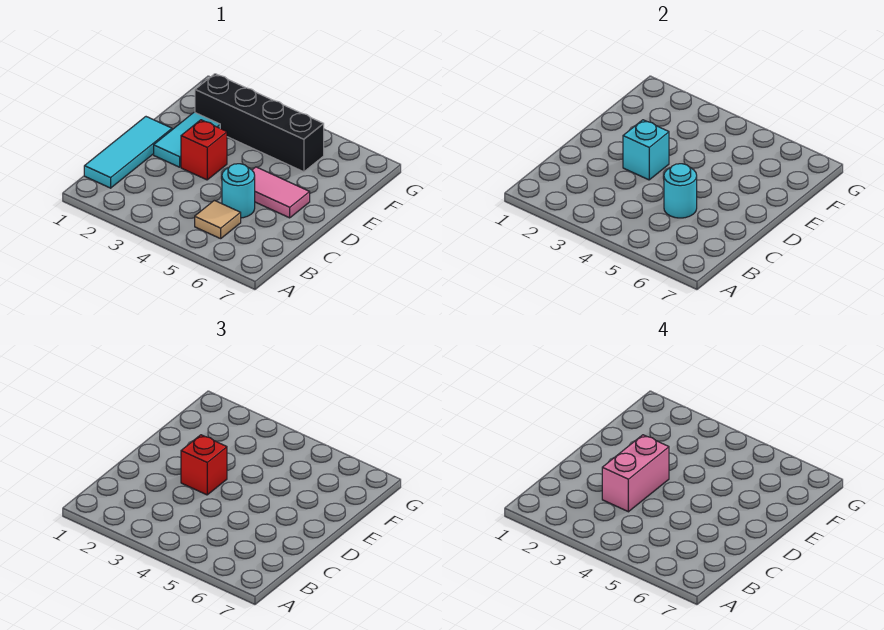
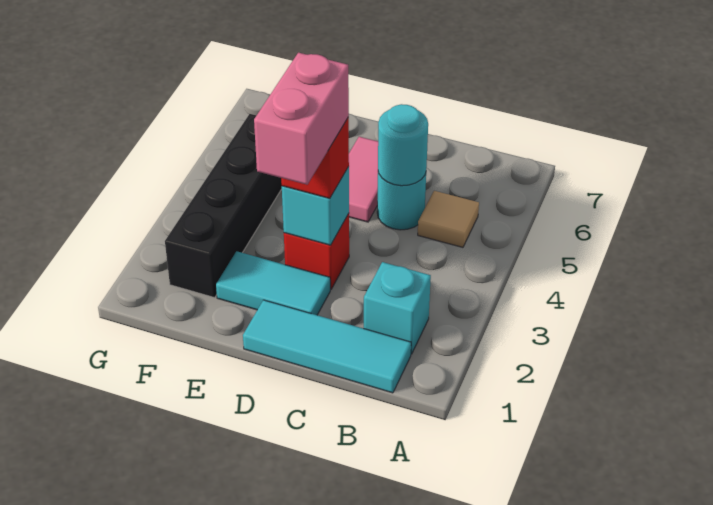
none -> cyan 1x1 brick [364,262,431,354]
pink 1x2 brick [602,435,669,512] -> pink 1x2 brick turned to [254,53,349,185]

